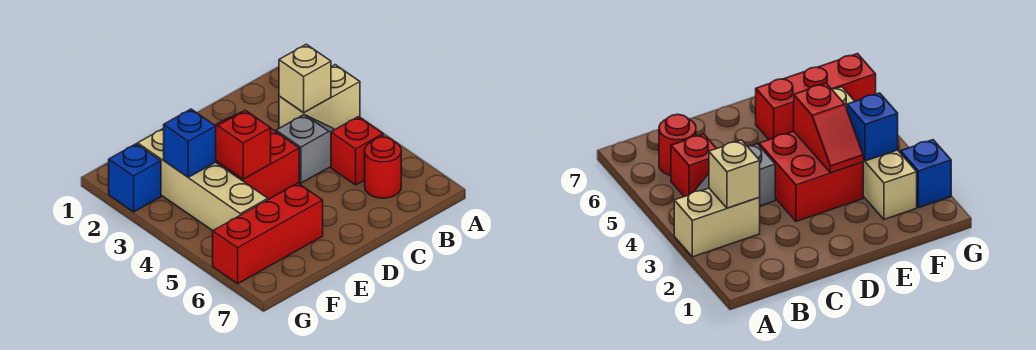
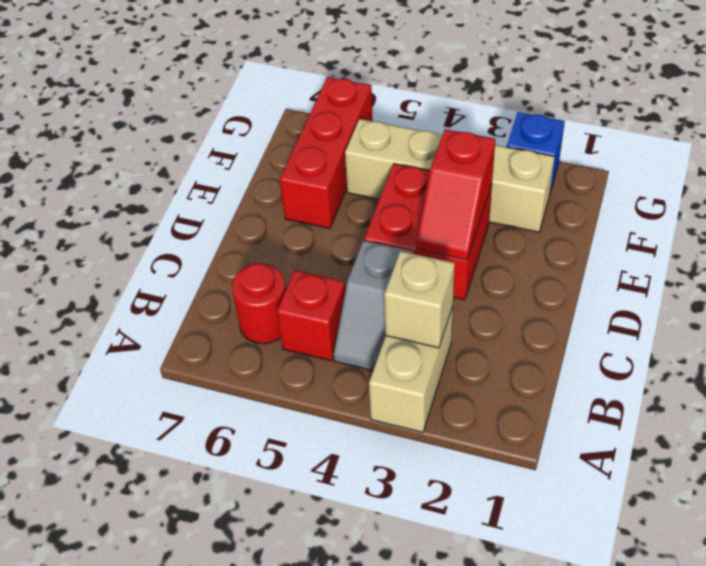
red 1x2 slope [215,110,271,179] -> red 1x2 slope turned to [416,129,495,260]
blue 1x1 brick [164,109,216,177] -> none

